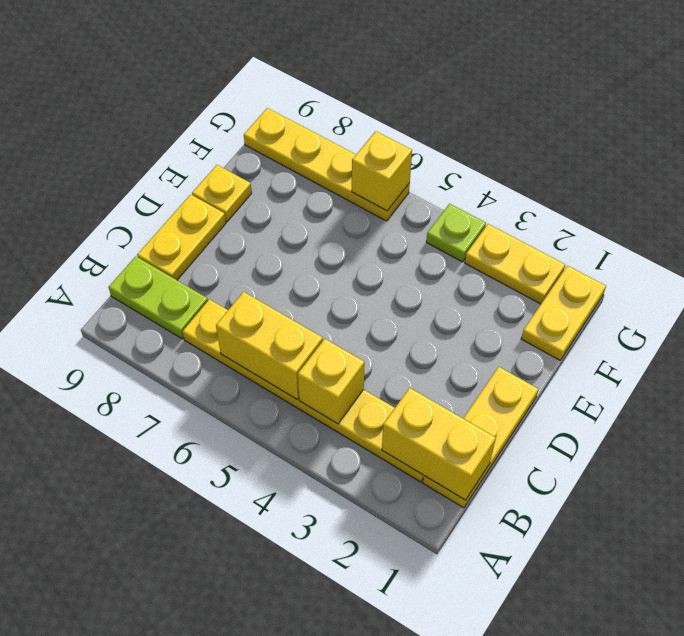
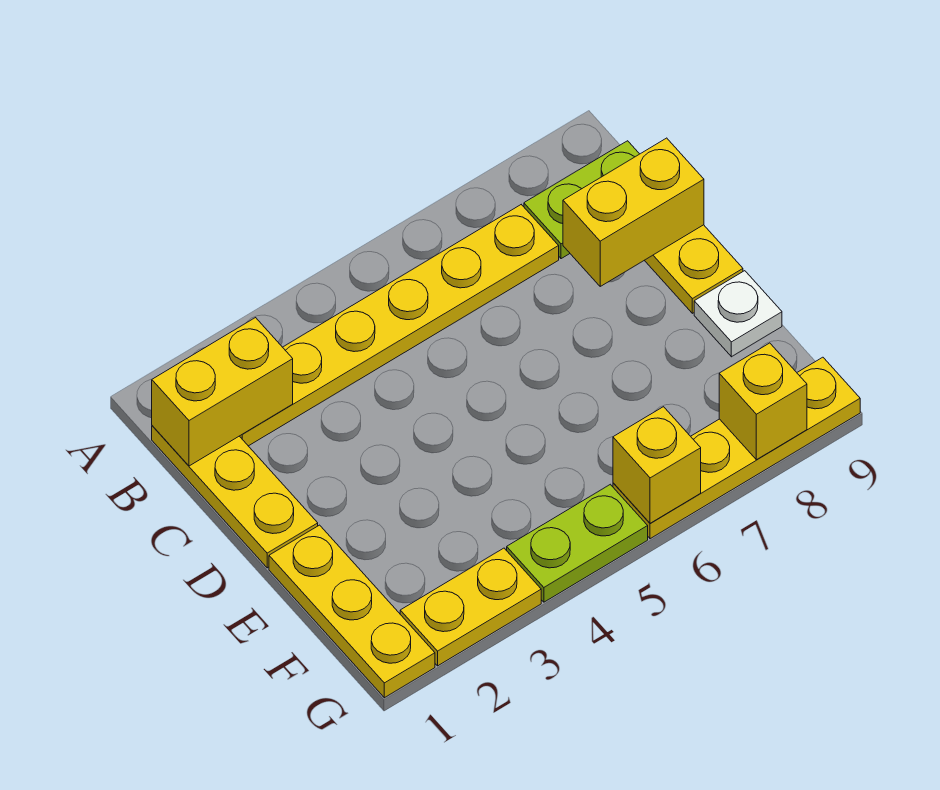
yellow 1x1 brick [298,339,365,424] -> yellow 1x1 brick moved to [719,343,807,460]
yellow 1x2 brick [216,292,323,400] -> yellow 1x2 brick moved to [563,138,704,286]
yellow 1x1 plate [192,165,252,221] -> white 1x1 plate [694,271,782,357]
yellow 1x2 plate [521,266,606,360] -> yellow 1x3 plate [269,525,435,698]
lime 1x1 plate [426,204,486,262] -> lime 1x2 plate [507,484,648,602]

